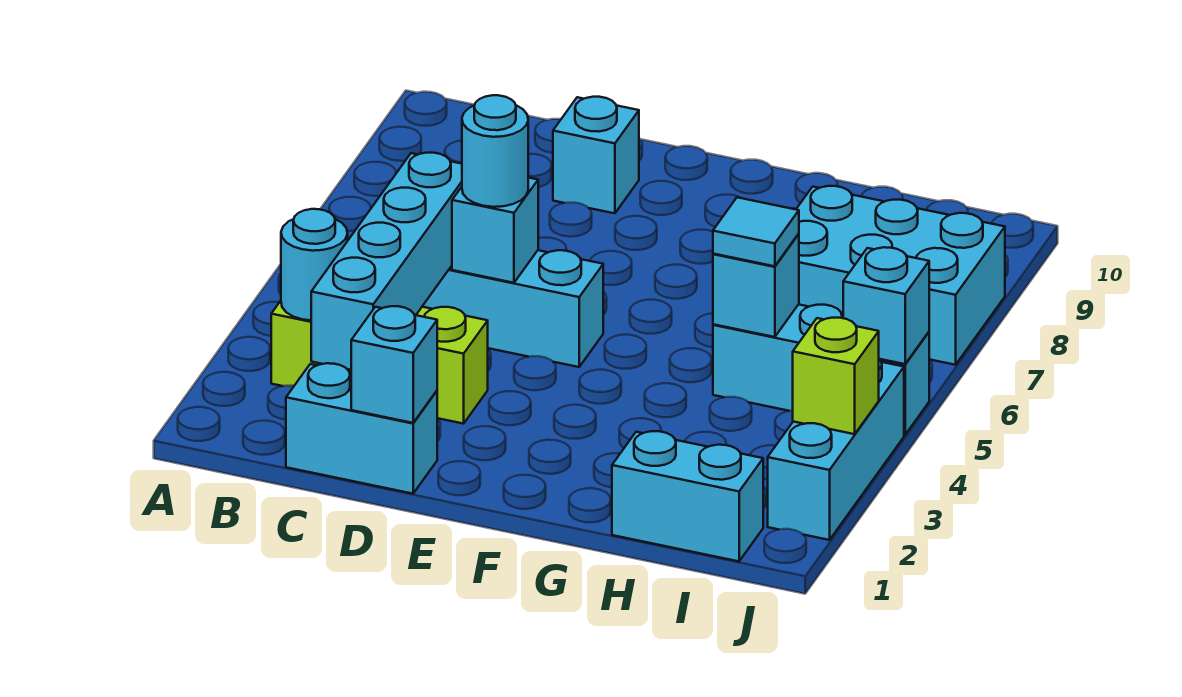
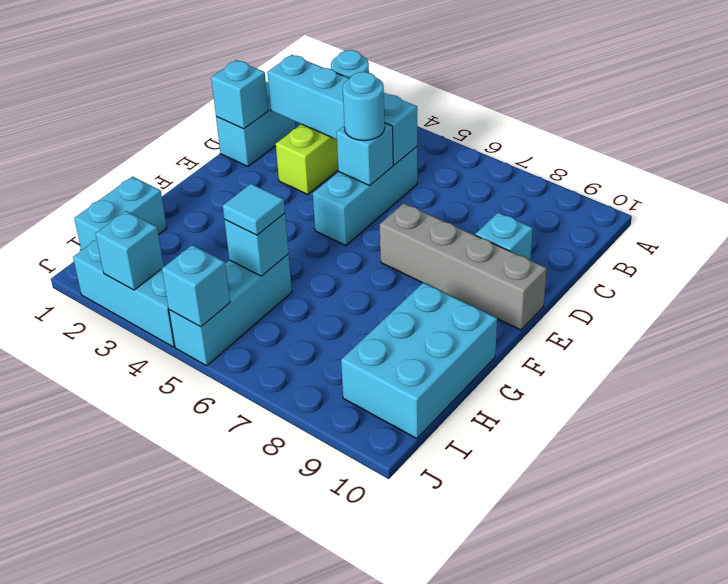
none -> grey 1x4 brick [380,203,547,330]
cyan 2x3 brick [796,186,1005,365] -> cyan 2x3 brick moved to [341,283,497,439]
lime 1x1 brick [793,318,879,434] -> cyan 1x1 brick [96,211,164,290]

